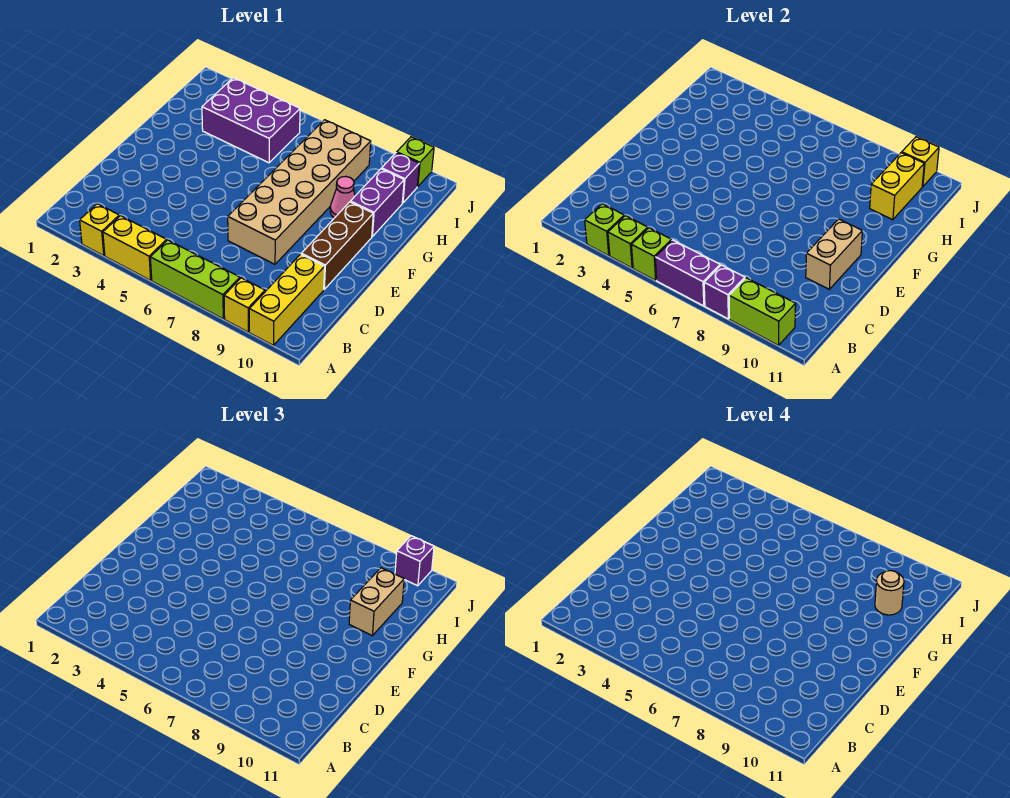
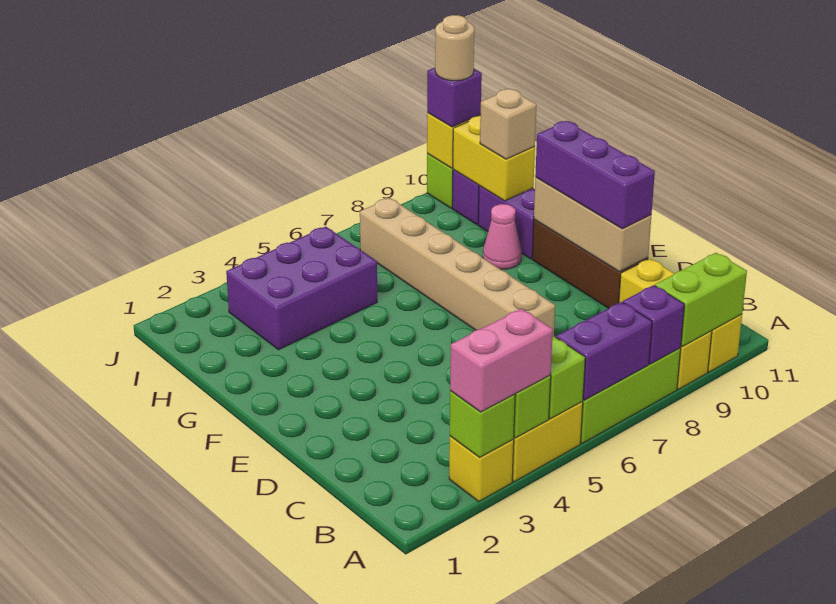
none -> pink 1x2 brick [450,309,553,412]
tan 2x6 brick [228,120,371,264] -> tan 1x6 brick [360,198,555,338]
tan 1x2 brick [806,219,862,289] -> tan 1x3 brick [534,178,651,272]
none -> purple 1x3 brick [535,121,655,229]
tan 1x2 brick [349,568,404,635] -> tan 1x1 brick [480,89,537,159]
tan 1x1 round brick [875,571,904,615] -> tan 1x1 round brick moved to [435,15,474,81]

